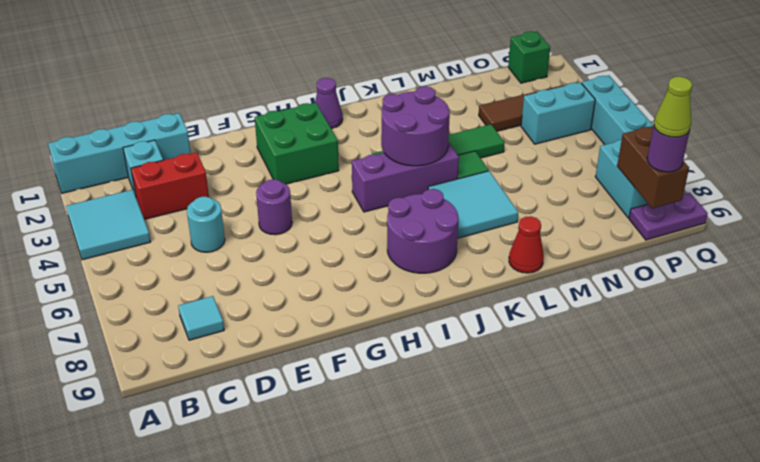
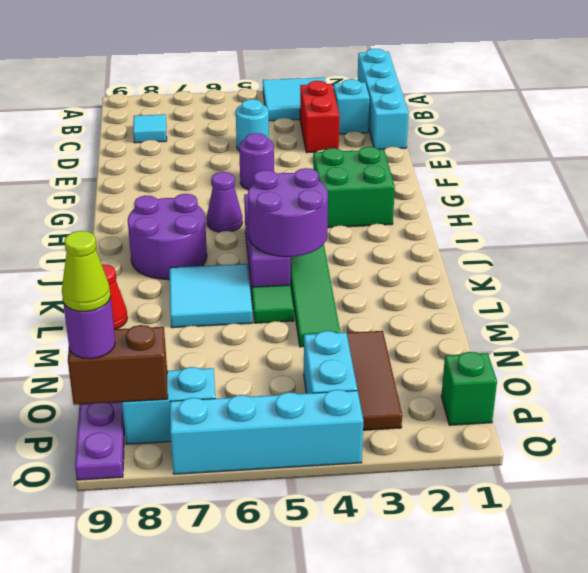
purple 1x1 cone [315,78,343,129] -> purple 1x1 cone moved to [207,172,242,232]

